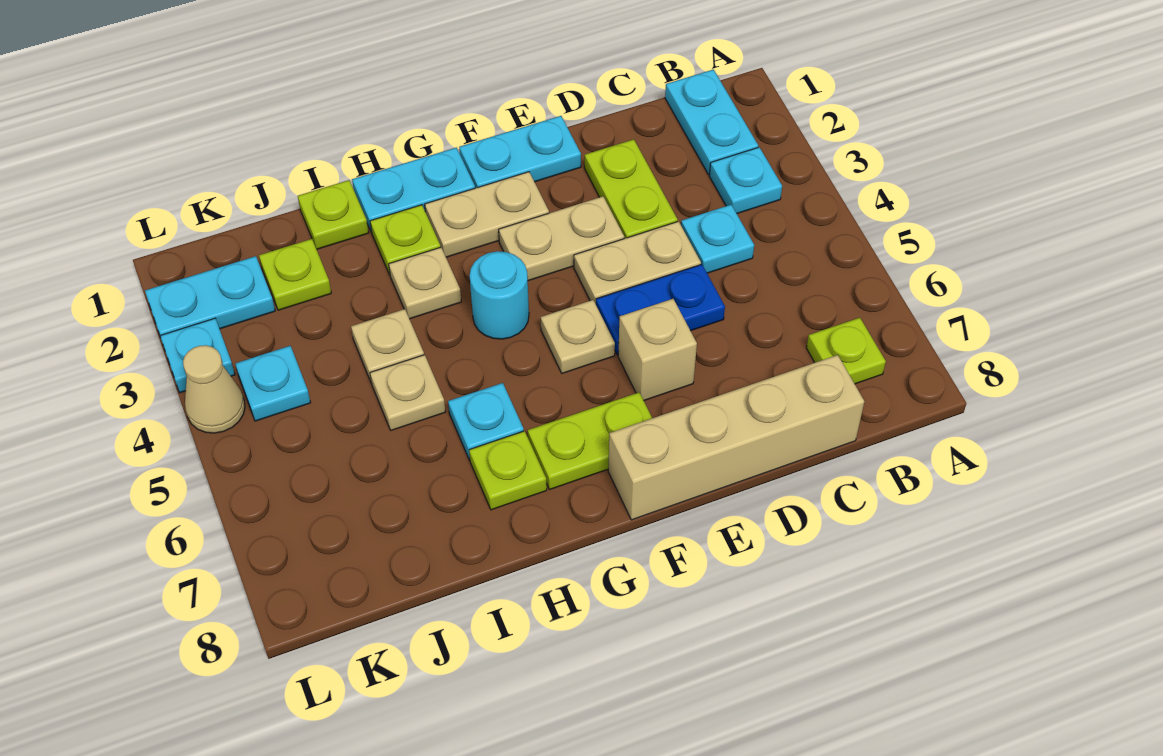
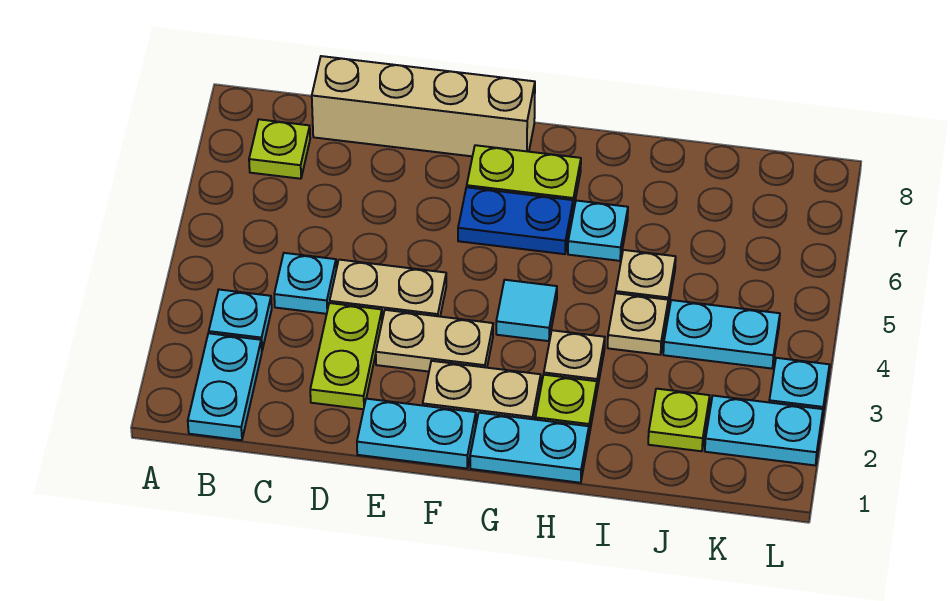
blue 1x2 plate [596,264,725,355] -> blue 1x2 plate moved to [458,187,573,254]
tan 1x1 brick [618,299,697,400] -> none
tan 1x1 plate [541,300,615,373] -> none
cyan 1x1 round brick [470,251,529,339] -> cyan 1x1 tile [496,280,557,341]
lime 1x1 plate [469,431,547,510] -> none
lime 1x1 plate [298,180,368,249] -> none
cyan 1x1 plate [235,346,311,421] -> cyan 1x2 plate [663,300,780,369]
tan 1x1 cone [183,345,245,433] -> none

